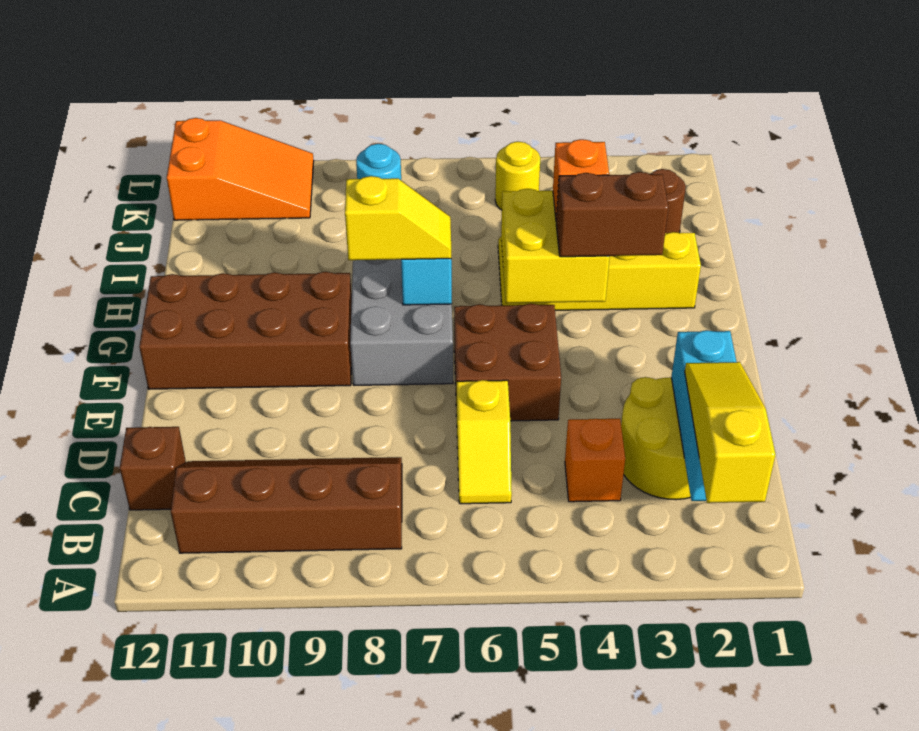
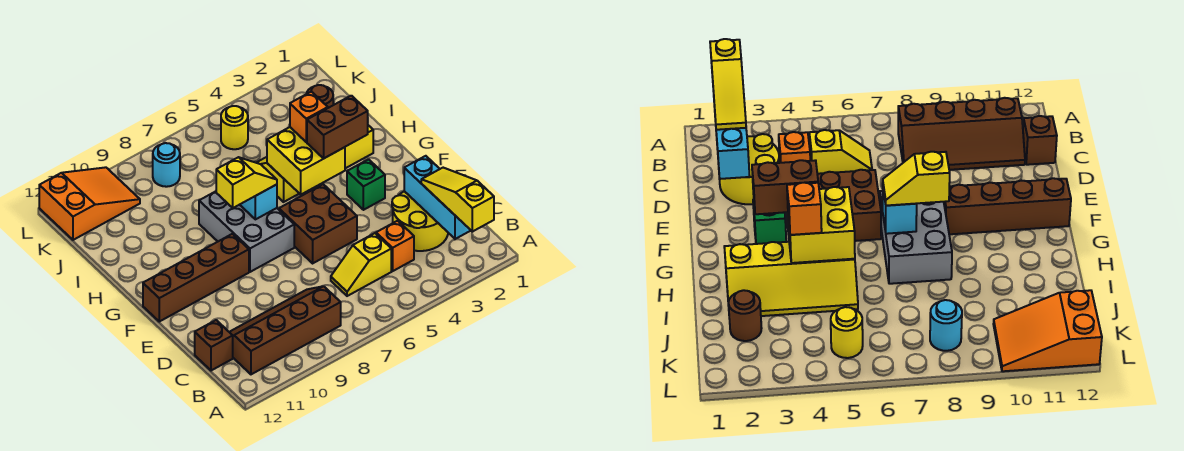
yellow 1x2 slope [457,380,512,504] -> yellow 1x2 slope turned to [331,233,391,296]
none -> green 1x1 brick [347,159,385,210]
brown 2x4 brick [139,272,352,389] -> brown 1x4 brick [143,234,249,322]

